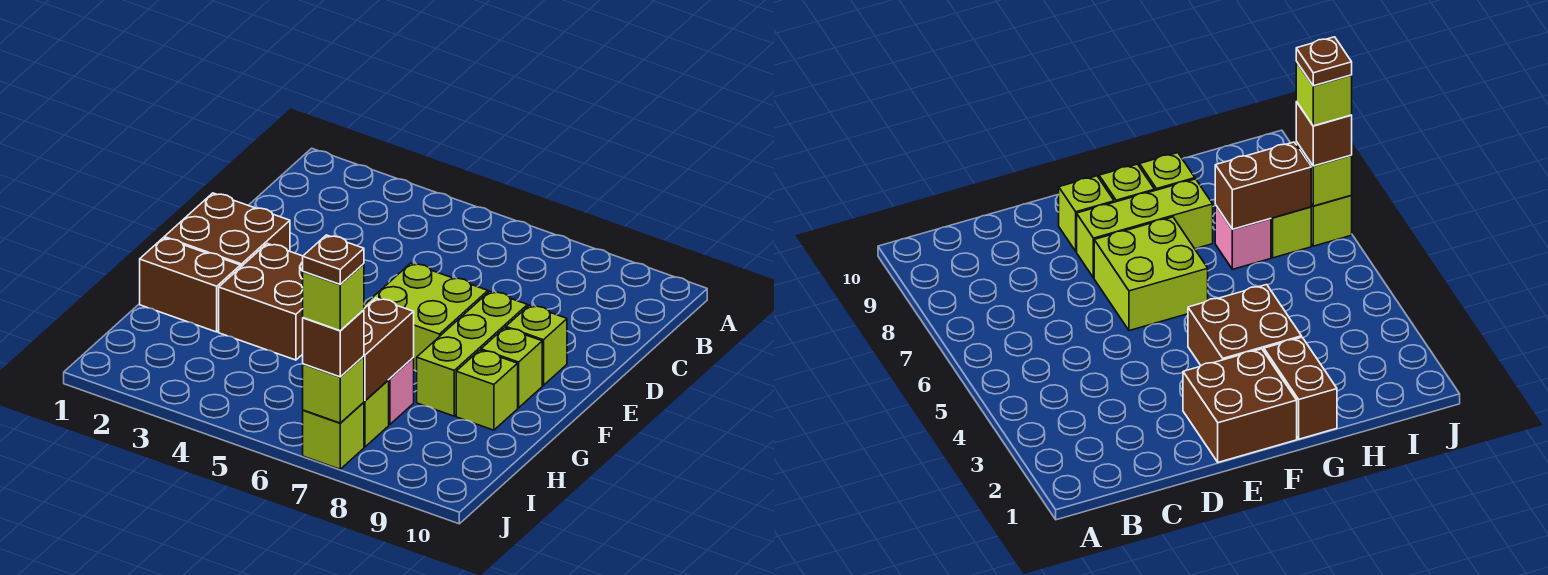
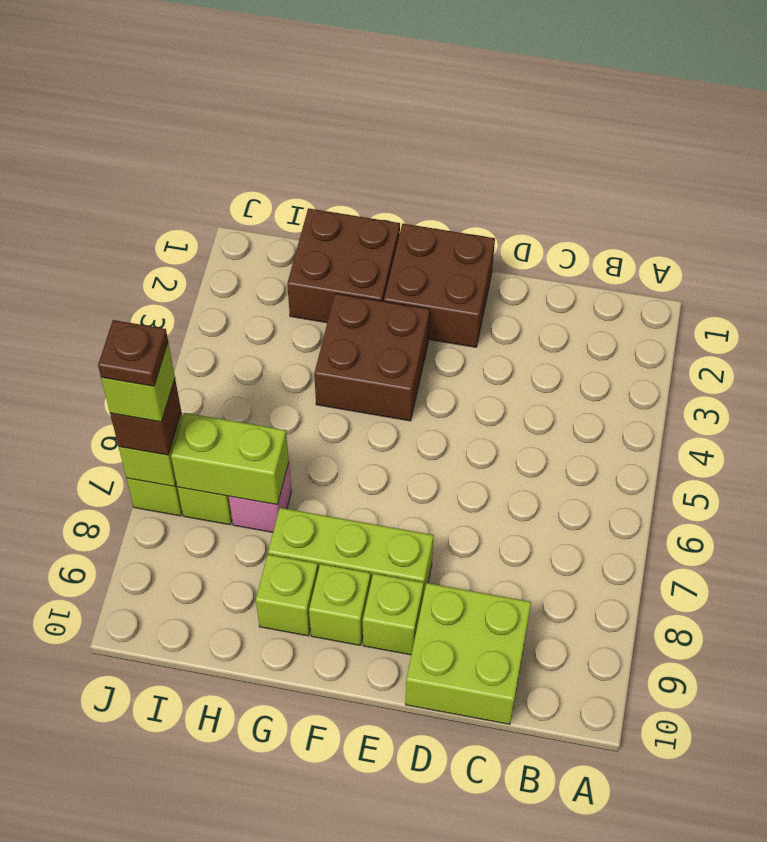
lime 2x2 brick [364,263,488,371] -> lime 2x2 brick moved to [406,583,531,724]
brown 1x2 brick [140,238,240,332] -> brown 2x2 brick [287,208,400,323]
brown 1x2 brick [364,298,414,401] -> lime 1x2 brick [171,413,289,505]

